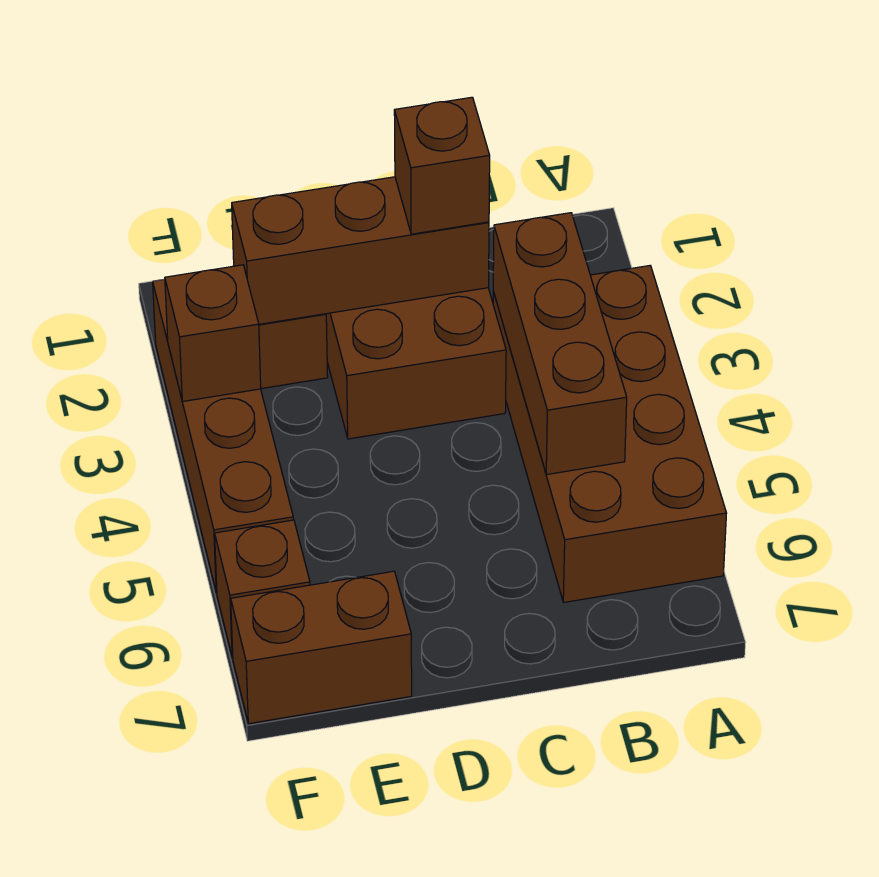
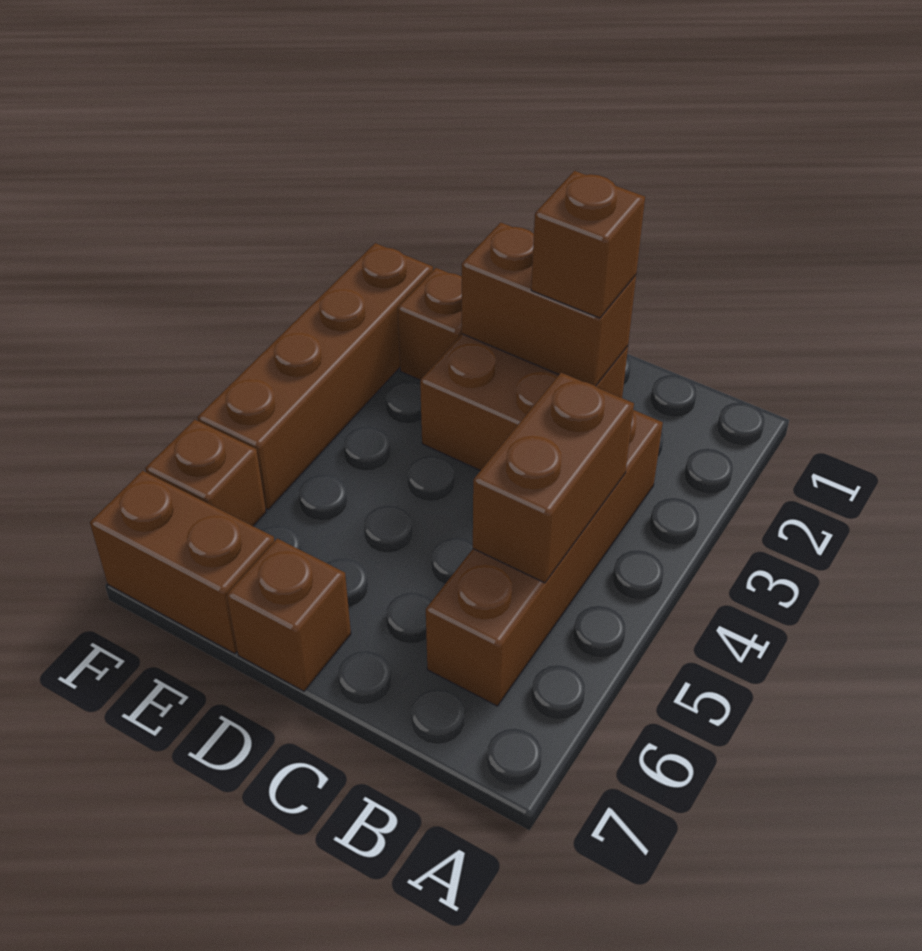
brown 2x4 brick [493,266,727,602] -> brown 1x4 brick [426,410,663,706]
brown 1x3 brick [493,213,627,475] -> brown 1x2 brick [473,373,634,583]
brown 1x3 brick [232,177,489,324] -> brown 1x2 brick [462,222,636,386]
brown 1x1 brick [165,265,261,402] -> brown 1x1 brick moved to [227,538,351,691]

